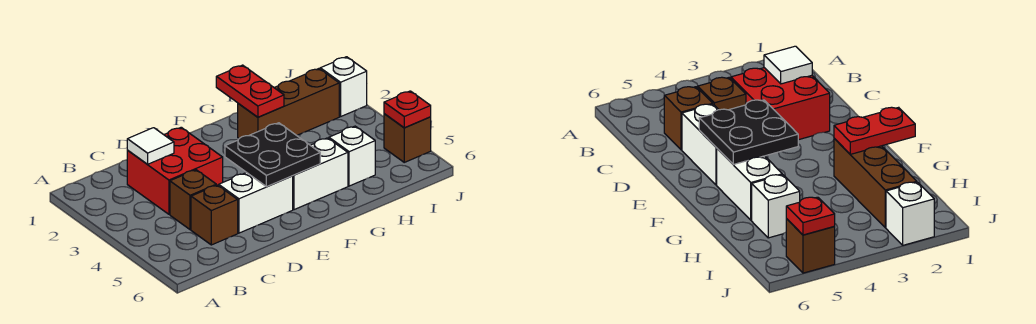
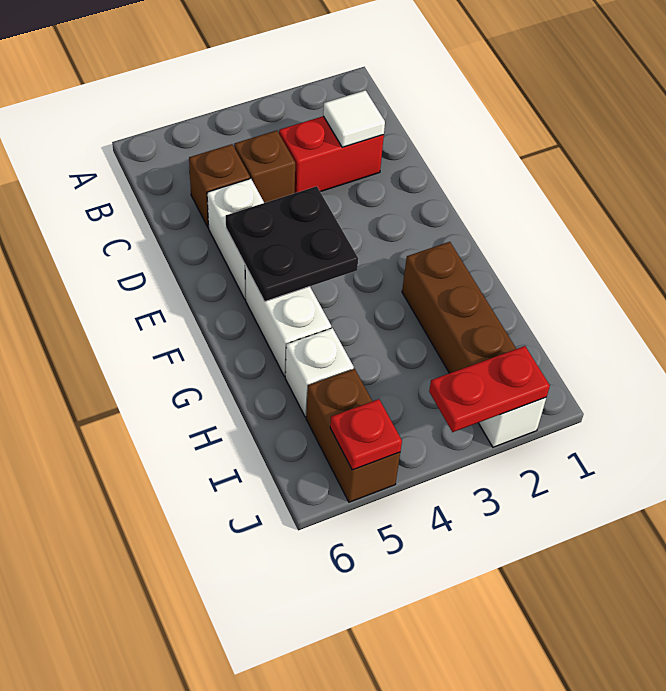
red 2x2 brick [127,127,223,214] -> red 1x2 brick [279,116,384,193]
red 1x2 plate [216,65,284,117] -> red 1x2 plate moved to [429,346,550,432]
brown 1x1 brick [384,114,431,162] -> brown 1x2 brick [306,369,400,502]

